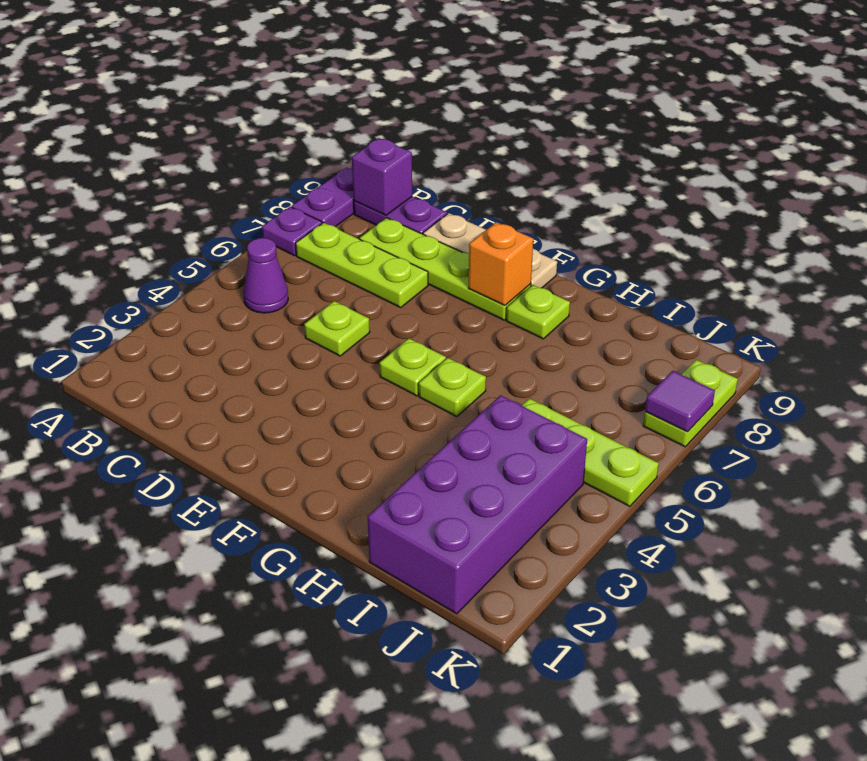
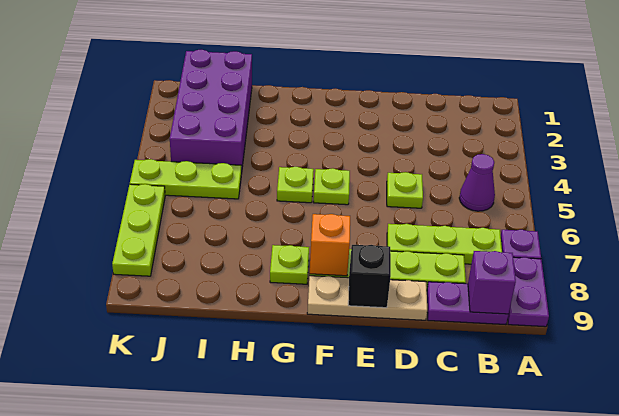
none -> black 1x1 brick [348,245,391,308]
lime 1x2 plate [643,360,738,447] -> lime 1x3 plate [112,184,165,276]
purple 1x1 tile [645,371,715,432] -> none

